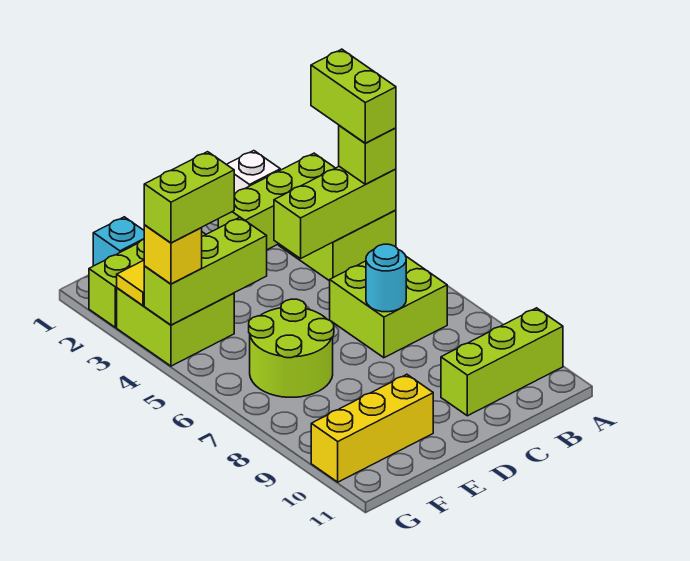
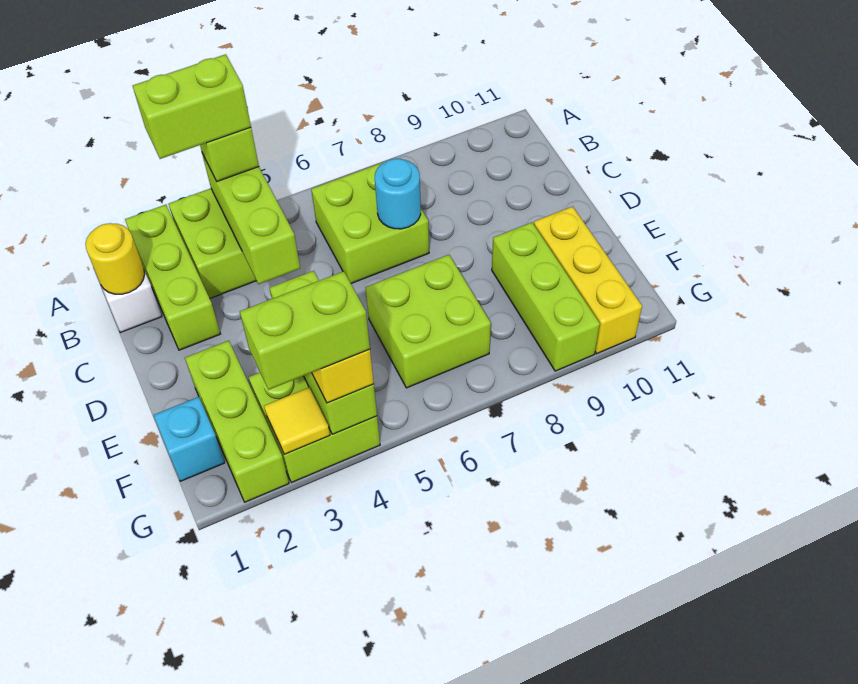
lime 1x3 brick [441,308,563,416] -> lime 1x3 brick moved to [492,222,600,371]
none -> yellow 1x1 round brick [85,223,145,294]
lime 2x2 round brick [249,299,334,397] -> lime 2x2 brick [366,255,491,388]
lime 1x2 brick [144,152,234,243] -> lime 1x2 brick turned to [240,271,370,390]

